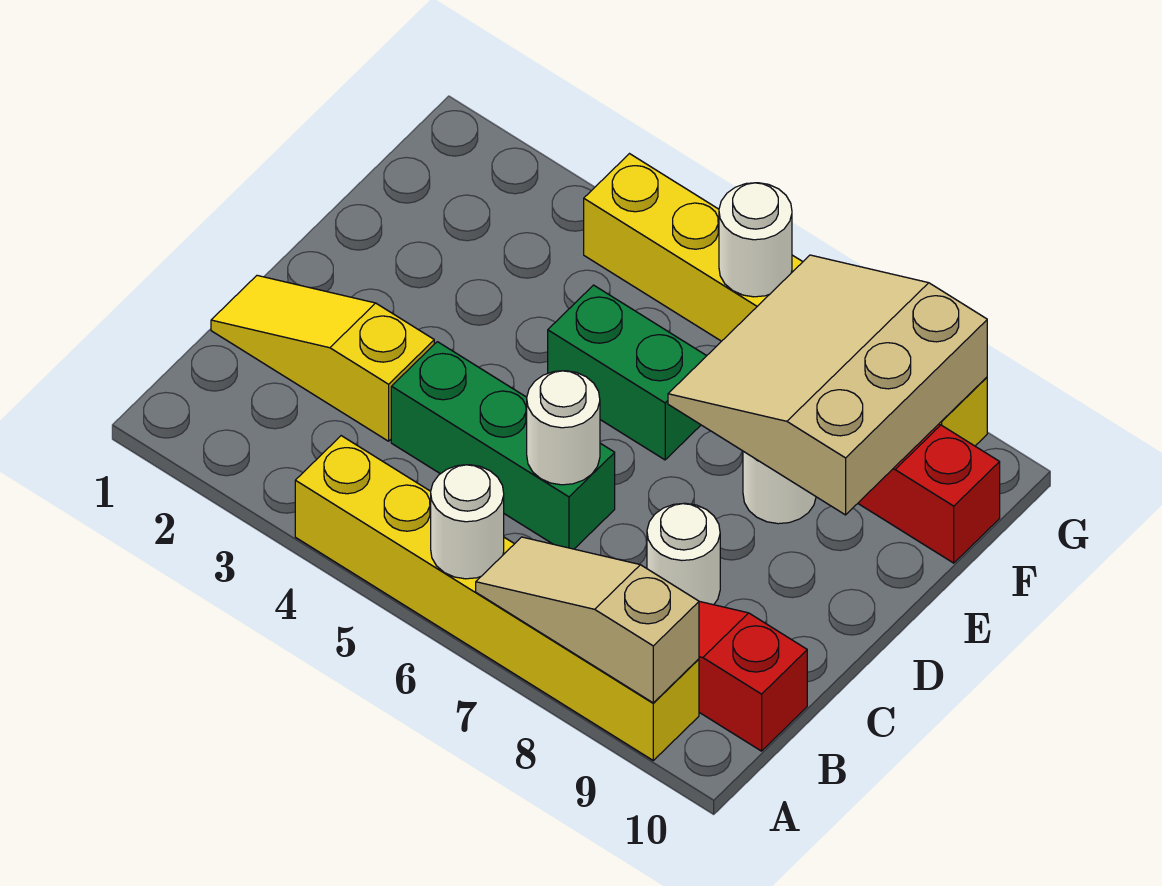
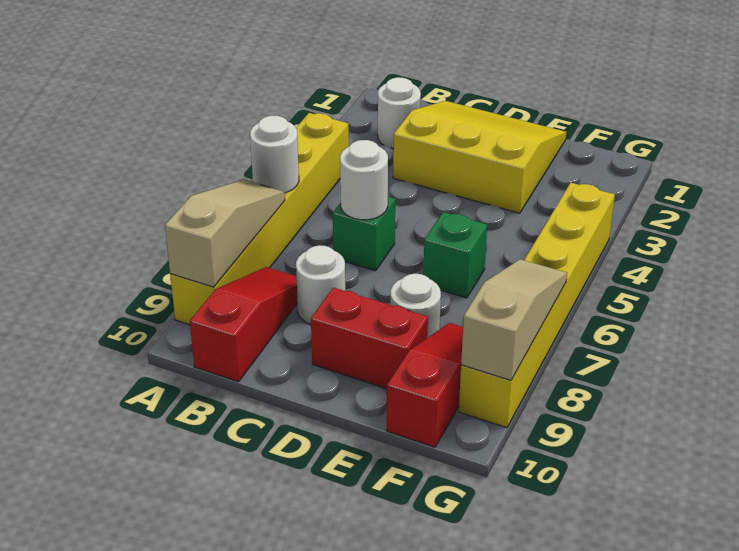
yellow 1x3 slope [211,275,434,441] -> yellow 3x3 slope [393,101,566,213]
green 1x3 brick [391,342,615,549] -> green 1x1 brick [333,197,395,271]
none -> red 1x2 brick [311,288,428,389]
green 1x2 brick [548,285,706,460] -> green 1x1 brick [423,212,487,298]
tan 3x3 slope [668,255,987,515] -> tan 1x3 slope [461,259,567,380]
white 1x1 round brick [719,183,792,297] -> white 1x1 round brick moved to [378,77,421,149]

